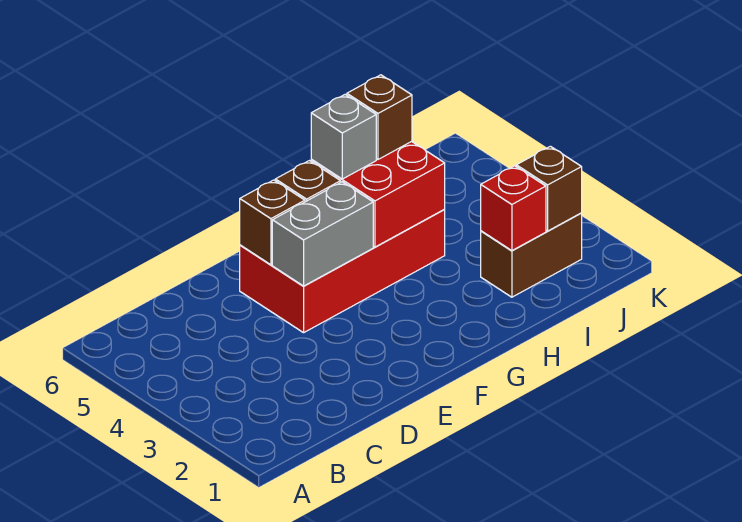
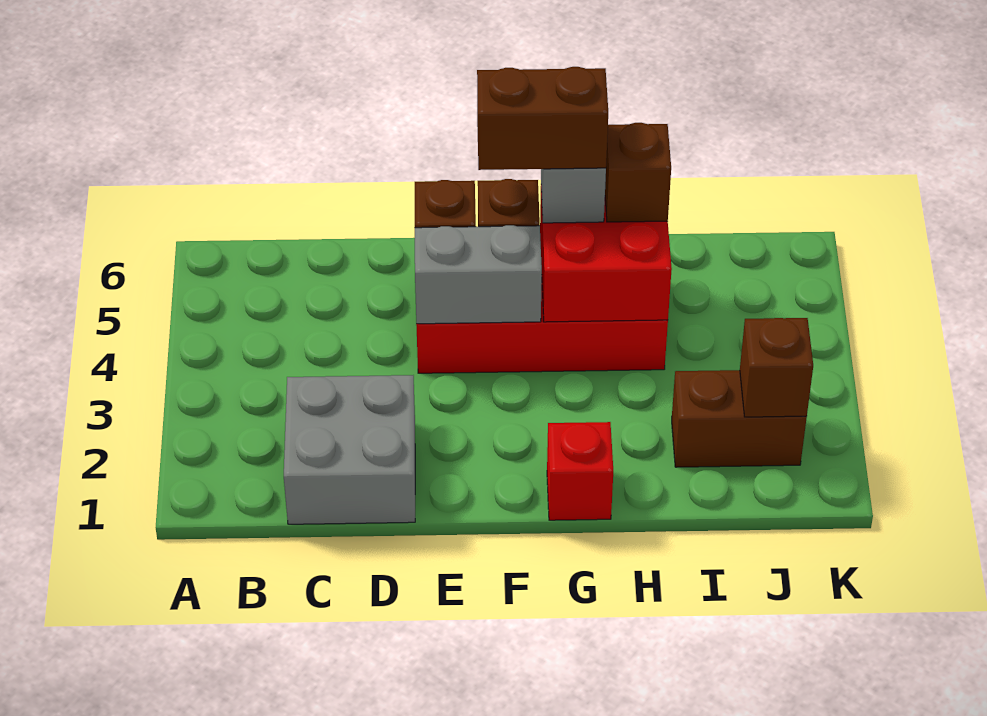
none -> grey 2x2 brick [284,375,415,524]
none -> brown 1x2 brick [477,67,608,170]
red 1x1 brick [481,166,546,251] -> red 1x1 brick moved to [547,422,613,520]

